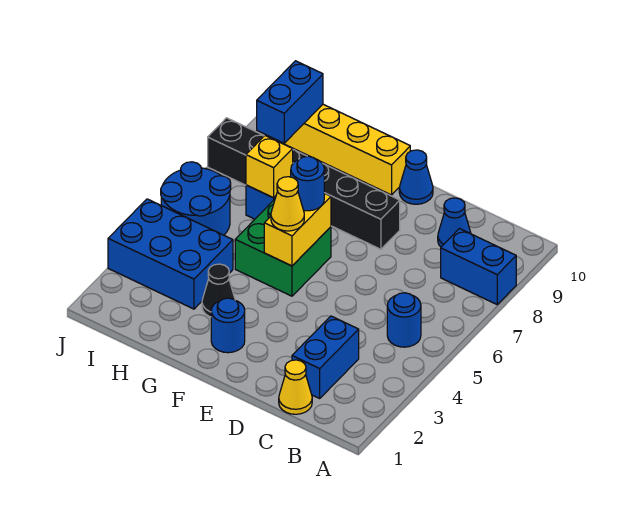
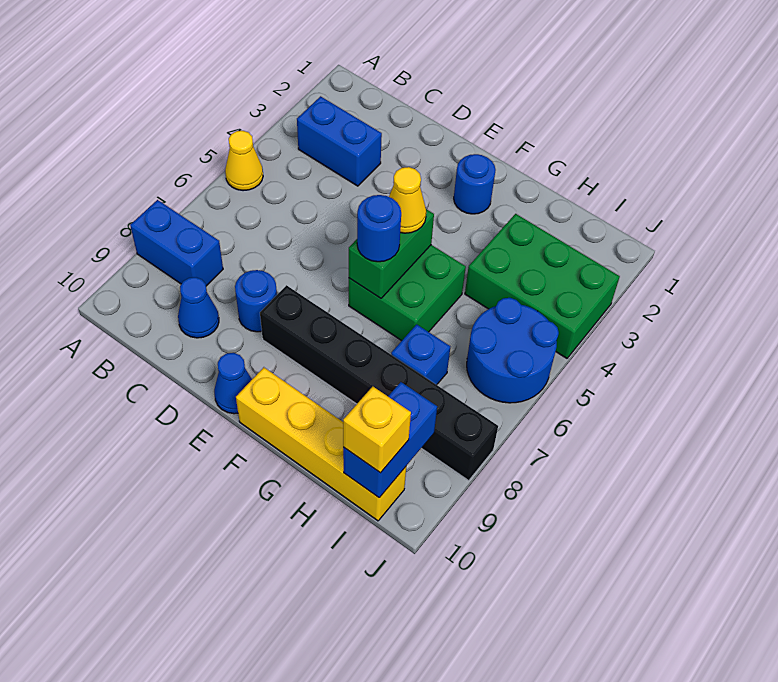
blue 1x1 round brick [387,293,421,347] -> blue 1x1 round brick moved to [235,270,277,332]
yellow 1x1 cone [279,360,312,414] -> yellow 1x1 cone moved to [225,131,263,191]
blue 1x2 brick [292,316,359,398] -> blue 1x2 brick turned to [297,96,382,186]
yellow 1x2 brick [264,193,331,266] -> green 1x2 brick [349,209,434,298]
black 1x1 cone [202,264,235,317] -> none
blue 2x3 brick [108,199,233,309] -> green 2x3 brick [465,214,620,358]
yellow 1x1 brick [246,136,293,198] -> yellow 1x1 brick moved to [343,387,411,473]

